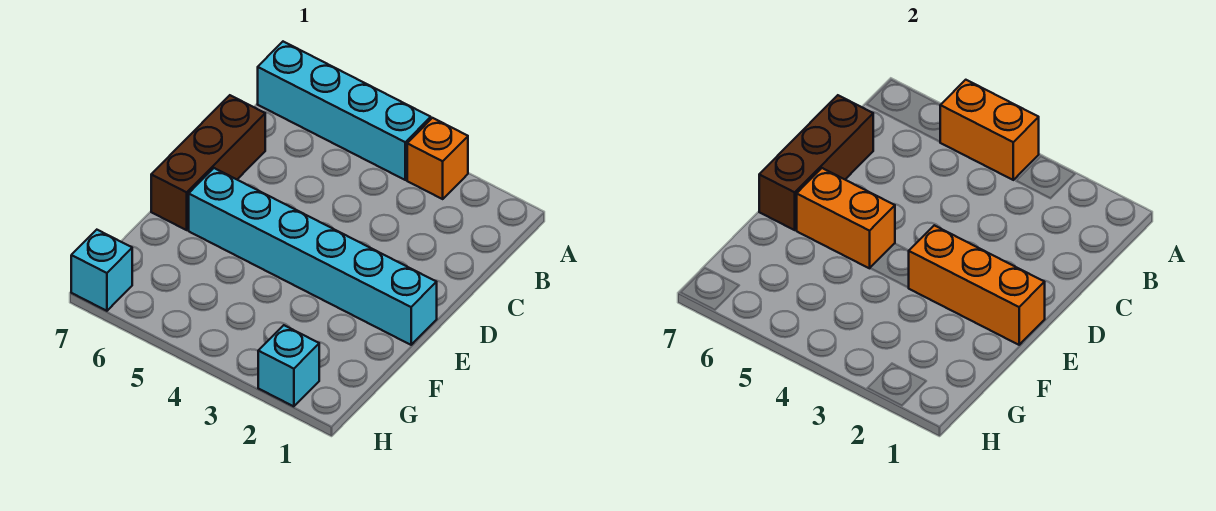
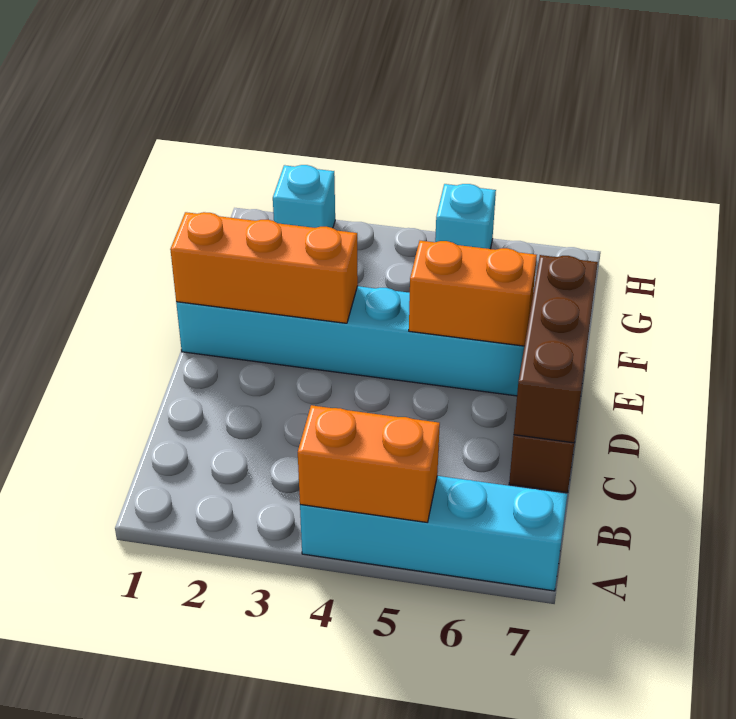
orange 1x1 brick [407,118,468,199] -> none
cyan 1x1 brick [71,230,132,311] -> cyan 1x1 brick moved to [435,184,496,249]

